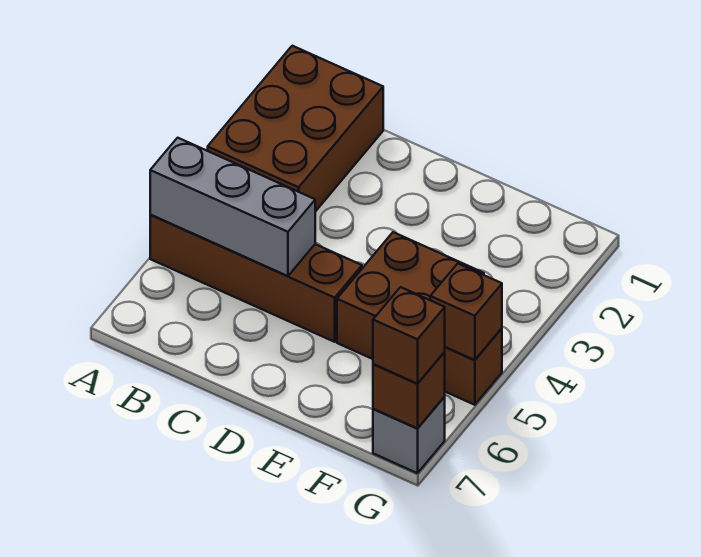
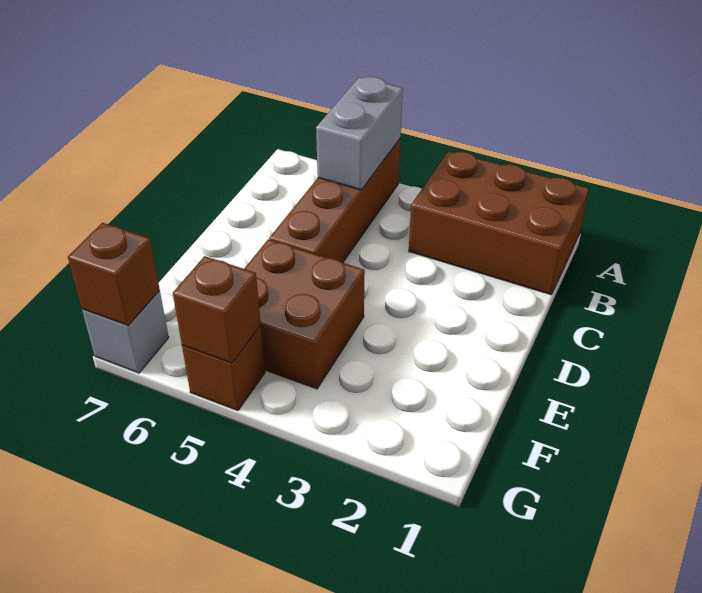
grey 1x3 brick [150,138,315,276] -> grey 1x2 brick [316,77,403,190]
brown 1x1 brick [373,287,445,384] -> none

